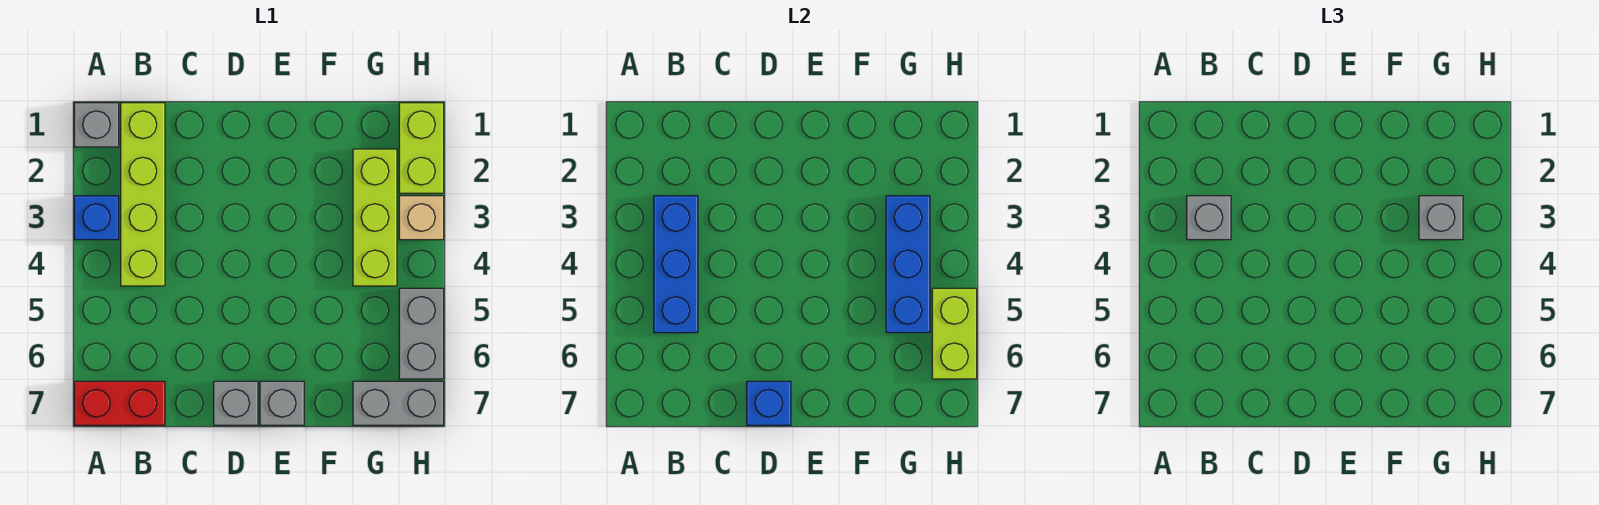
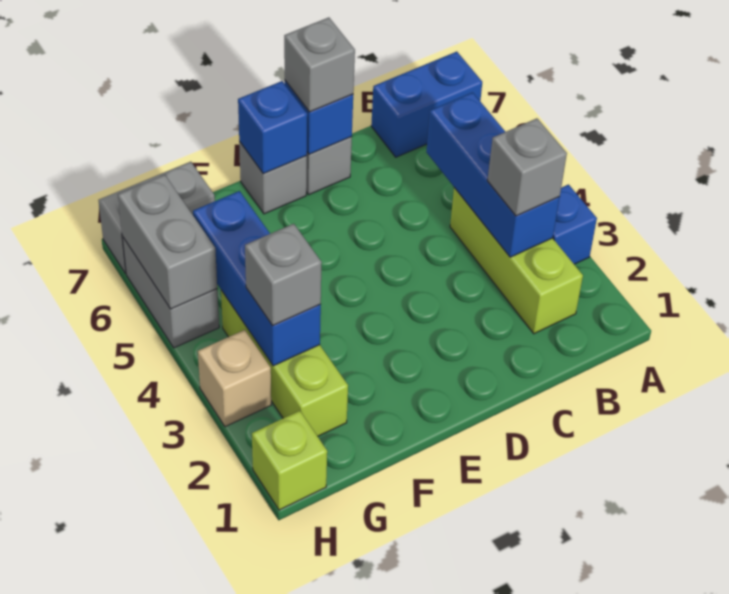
grey 1x1 brick [74,103,119,147] -> grey 1x1 brick moved to [284,18,355,112]
red 1x2 brick [74,381,165,425] -> blue 1x2 brick [371,52,482,157]
lime 1x4 brick [121,103,165,286] -> lime 1x3 brick [450,188,583,334]
none -> blue 1x1 brick [238,81,307,174]
lime 1x2 brick [399,103,444,193] -> lime 1x1 brick [252,411,327,510]
lime 1x2 brick [932,288,977,379] -> grey 1x2 brick [118,175,217,309]

